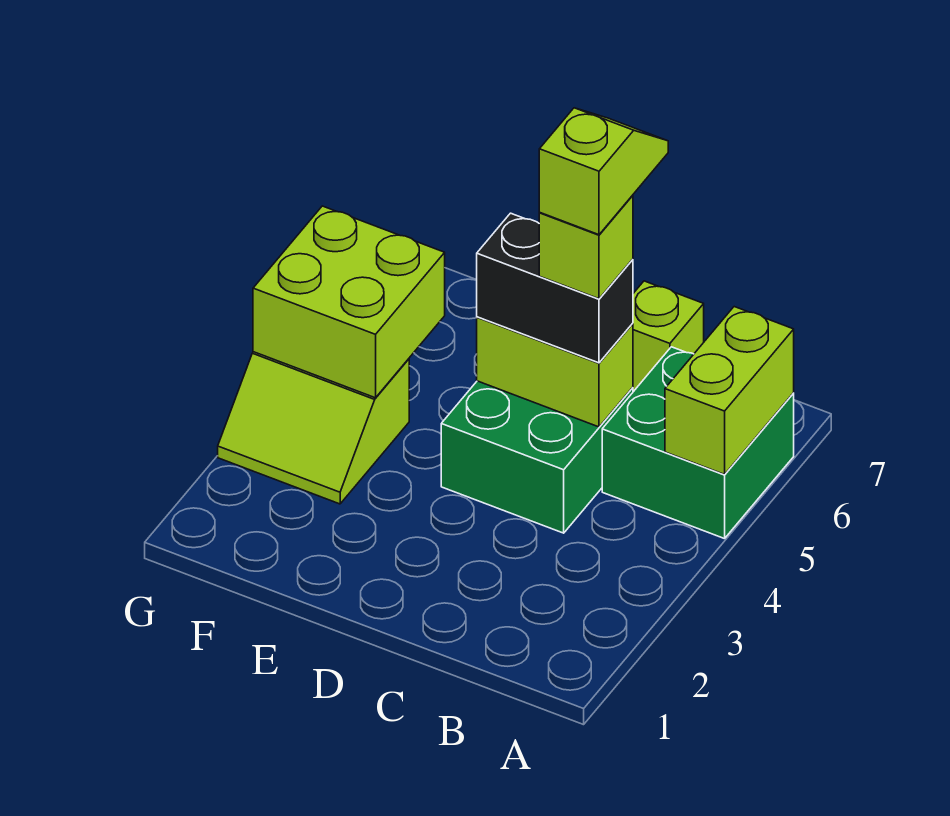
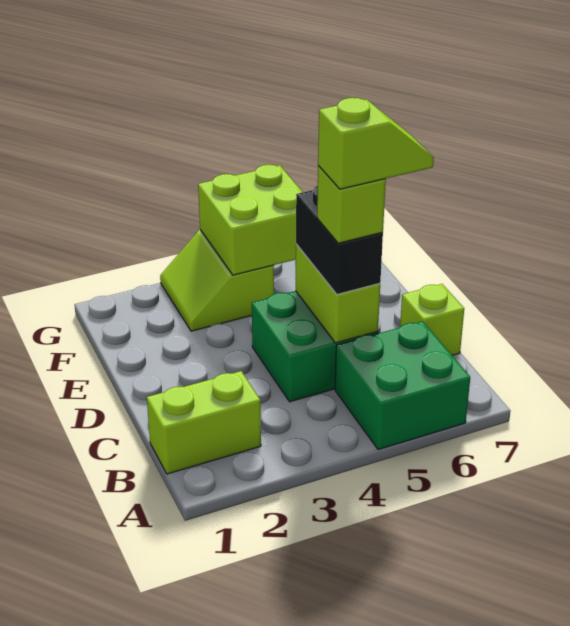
lime 1x2 brick [665,307,794,474] -> lime 1x2 brick moved to [147,371,261,474]

